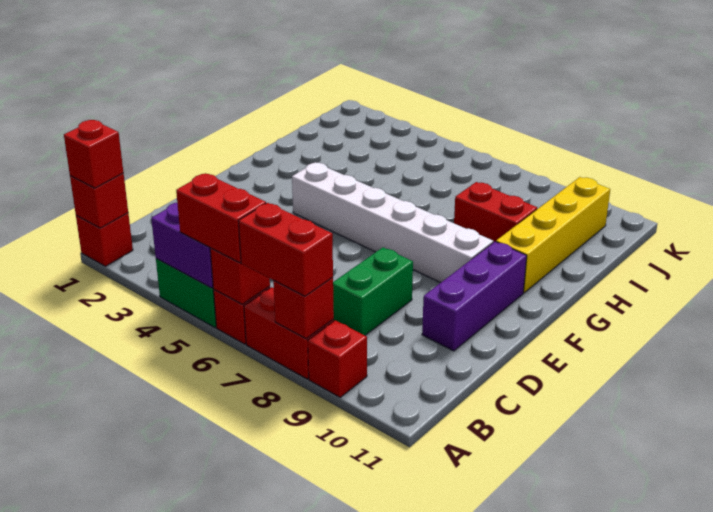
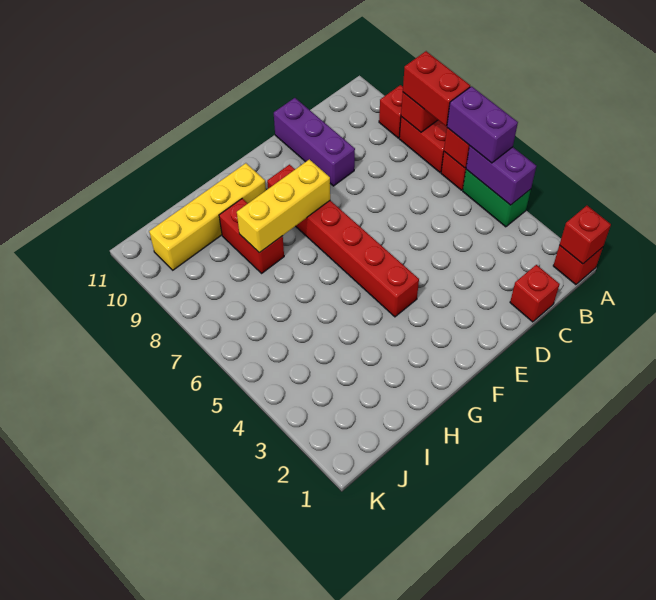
red 1x1 brick [64,120,124,188] -> red 1x1 brick moved to [510,265,560,322]
red 1x2 brick [176,173,266,263] -> purple 1x2 brick [447,86,518,163]
green 1x2 brick [333,248,413,335] -> none
purple 1x3 brick [422,242,527,351] -> purple 1x3 brick turned to [274,98,355,186]
white 1x6 brick [292,163,493,283] -> red 1x6 brick [267,165,419,317]
none -> yellow 1x3 brick [237,159,330,253]

